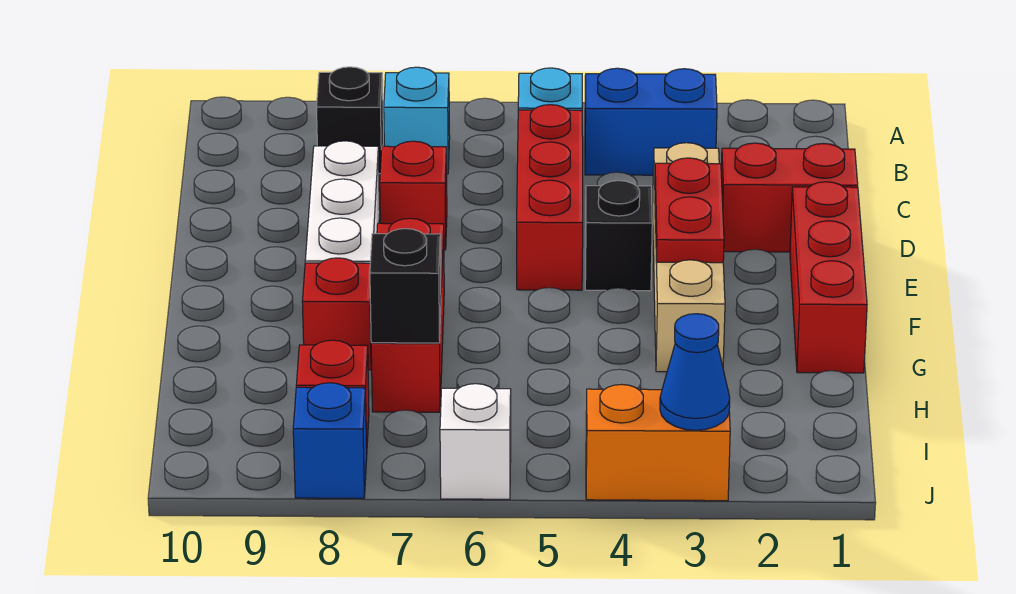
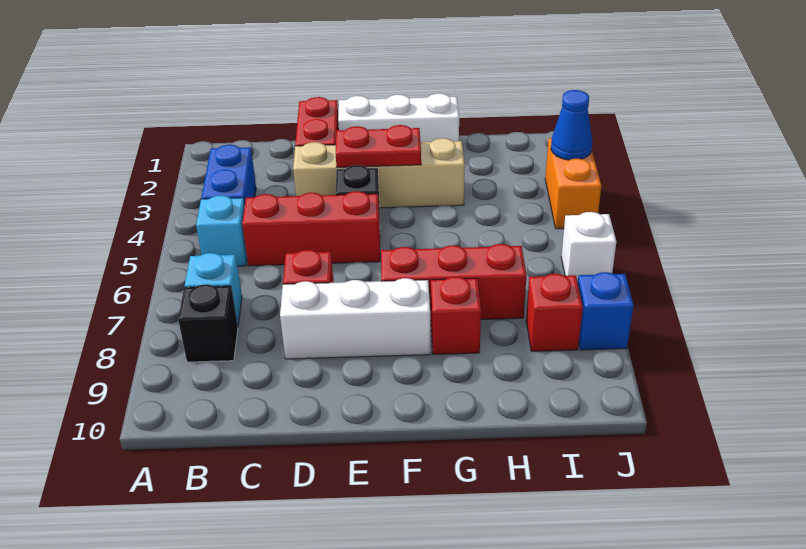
red 1x3 brick [790,182,867,373] -> white 1x3 brick [338,93,459,142]
black 1x1 brick [370,229,441,343] -> none

